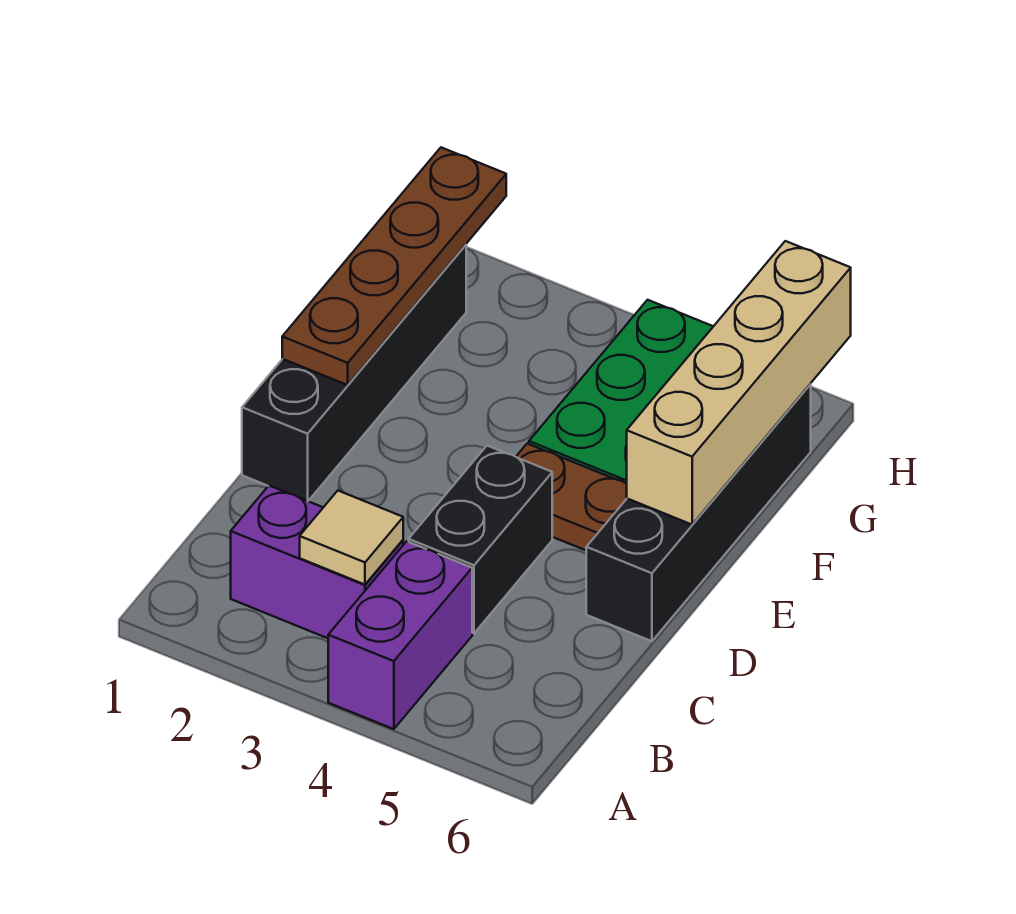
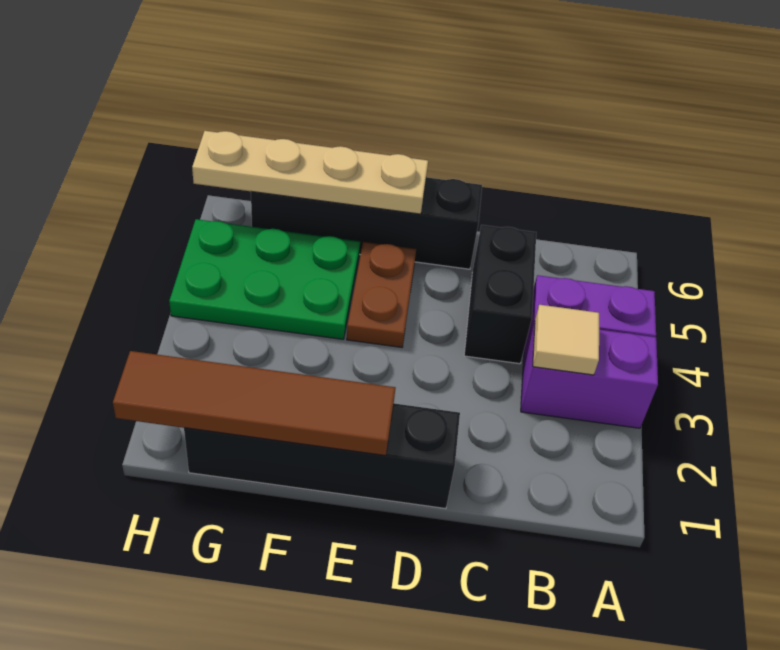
purple 1x2 brick [231,486,403,638] -> purple 1x2 brick turned to [521,323,658,428]
black 1x2 brick [409,446,552,633] -> black 1x2 brick turned to [464,225,536,364]
brown 1x4 plate [282,147,506,385] -> brown 1x4 tile [113,351,395,456]
tan 1x4 brick [627,241,851,525] -> tan 1x4 plate [192,131,428,214]

